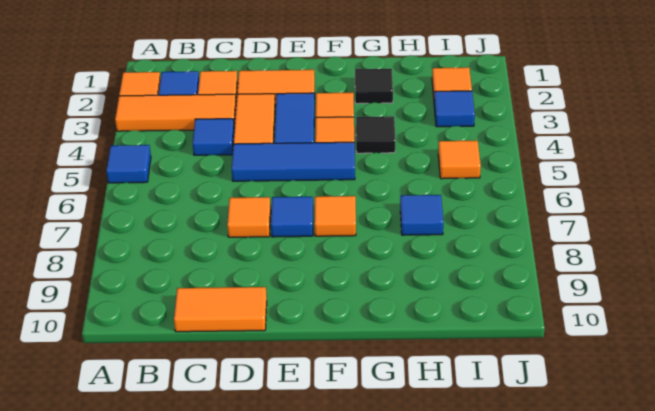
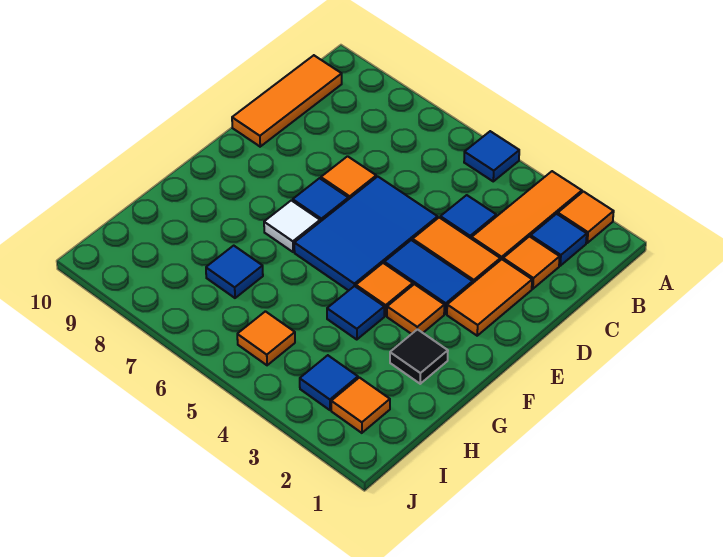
orange 1x2 tile [174,287,267,332] -> orange 1x3 tile [232,55,342,147]
blue 1x3 tile [232,142,355,181] -> blue 2x3 tile [294,177,438,291]
orange 1x1 tile [315,196,356,236] -> white 1x1 tile [264,200,320,252]
black 1x1 tile [356,116,396,153] -> blue 1x1 tile [327,286,384,340]

